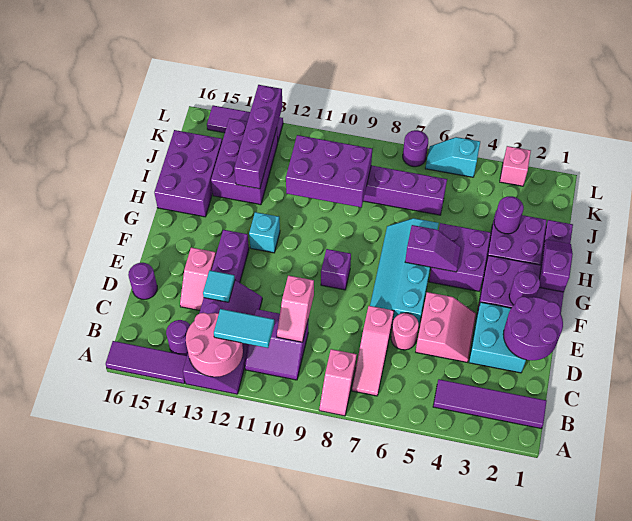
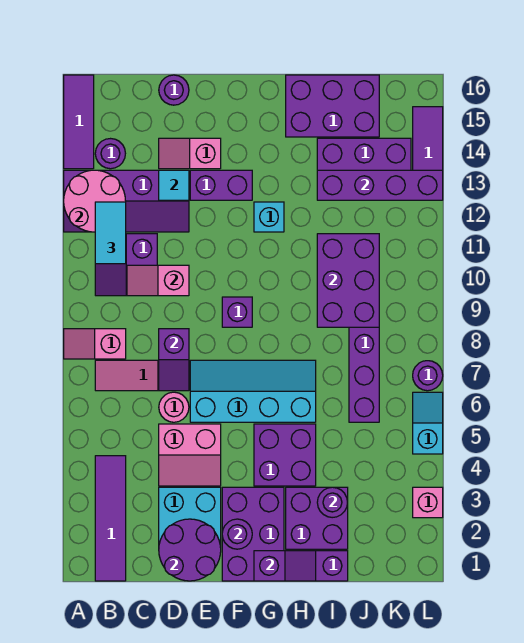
purple 1x2 slope [405,225,461,272] -> purple 1x2 slope moved to [159,329,189,391]

